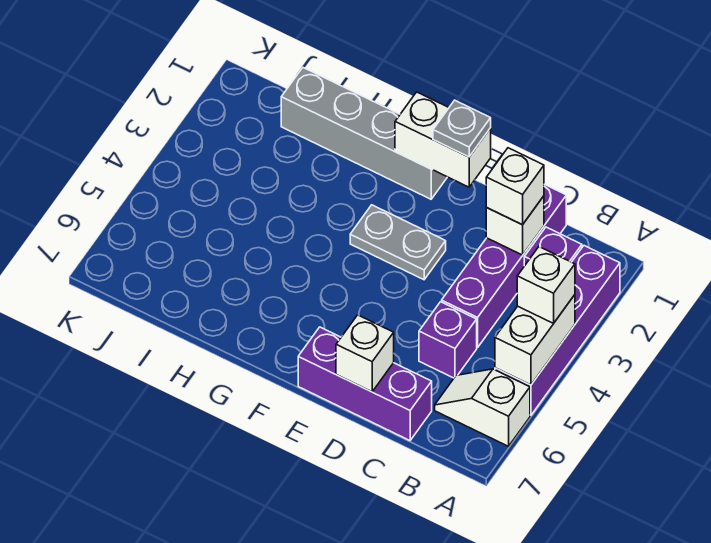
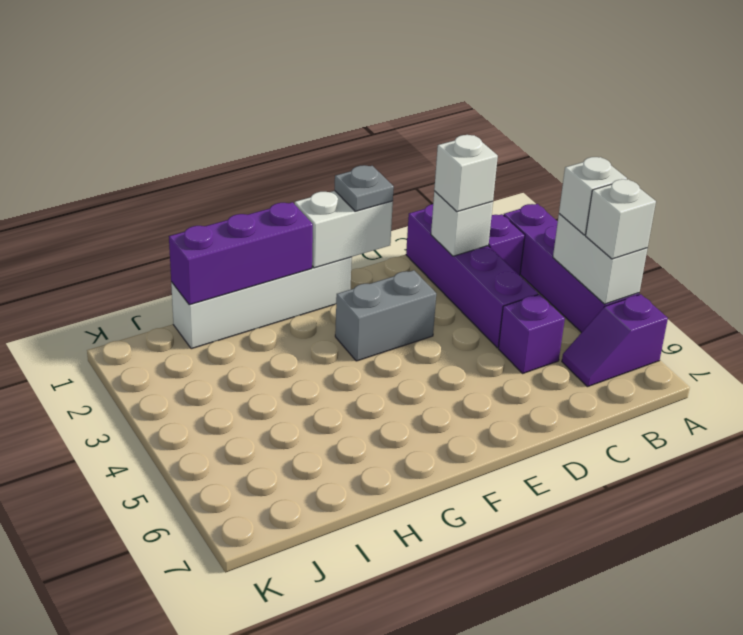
white 1x2 slope [435,369,530,446] -> purple 1x2 slope [562,294,668,387]
purple 1x3 brick [298,327,432,441] -> purple 1x3 brick moved to [169,202,313,305]
white 1x1 brick [336,315,394,392] -> white 1x1 brick moved to [586,179,656,259]
grey 1x2 plate [350,205,446,280] -> grey 1x2 brick [335,270,436,361]
grey 1x4 brick [281,68,447,199] -> white 1x4 brick [171,257,352,349]

